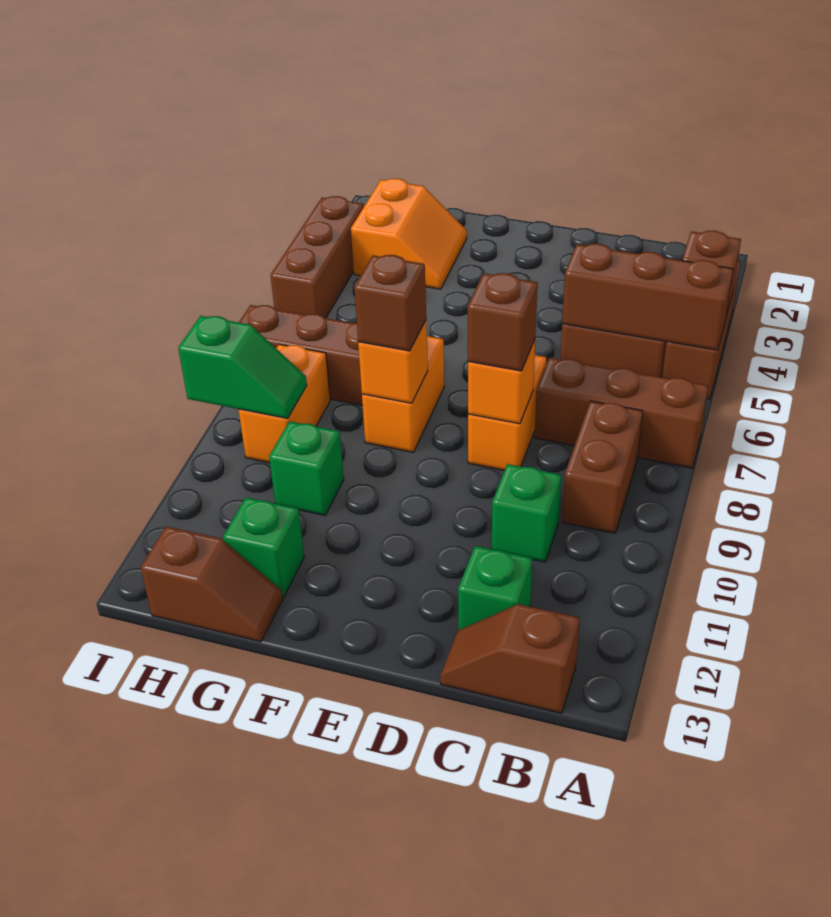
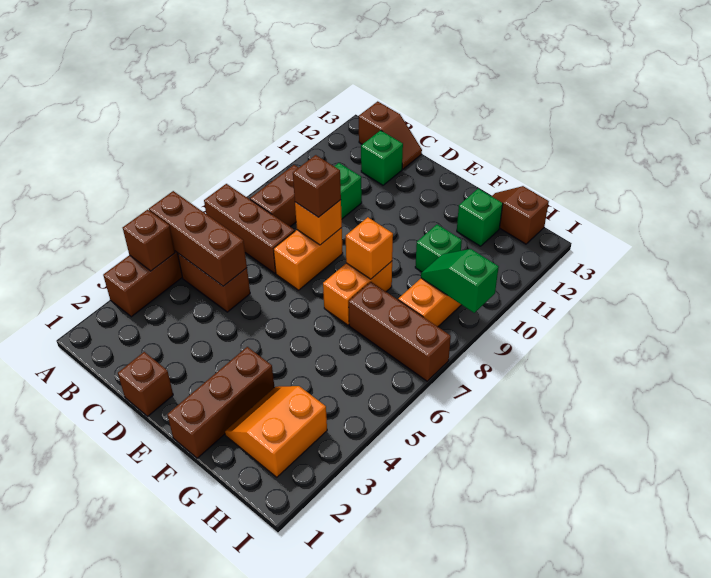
brown 1x1 brick [354,255,426,351] -> brown 1x1 brick moved to [118,352,173,416]
brown 1x3 brick [271,196,364,318] -> brown 1x3 brick moved to [167,347,274,458]

